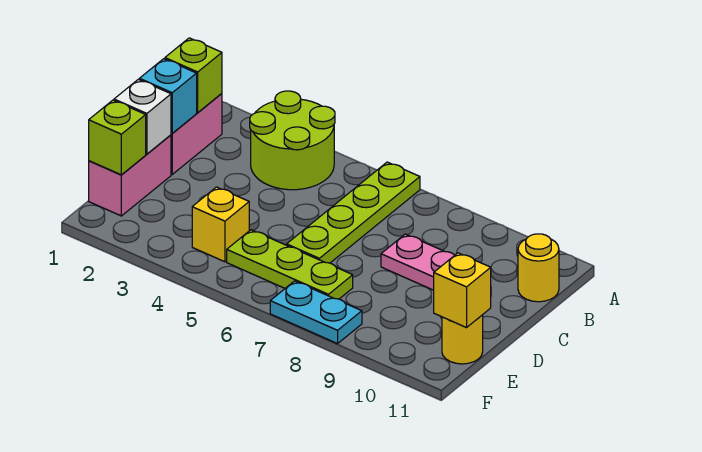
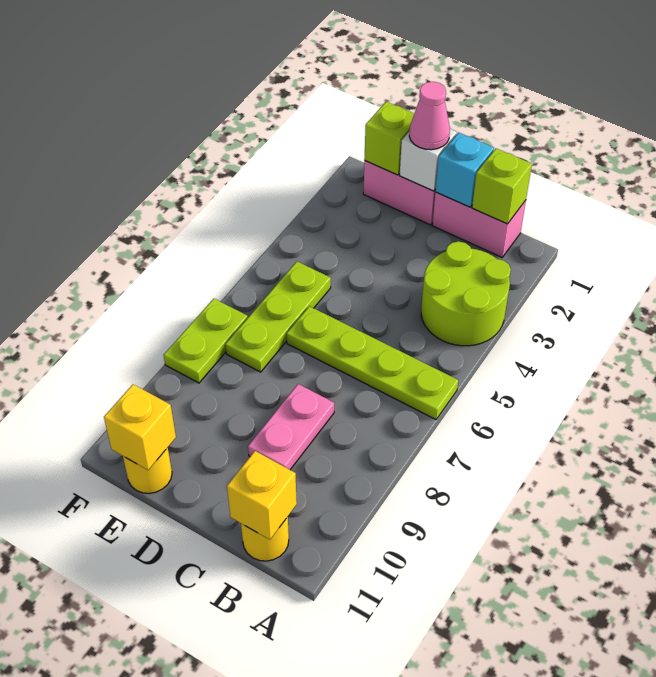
none -> pink 1x1 cone [409,82,450,150]
yellow 1x1 brick [192,187,249,262] -> yellow 1x1 brick moved to [227,451,297,540]
cyan 1x2 plate [270,281,362,344] -> lime 1x2 plate [164,299,248,383]

